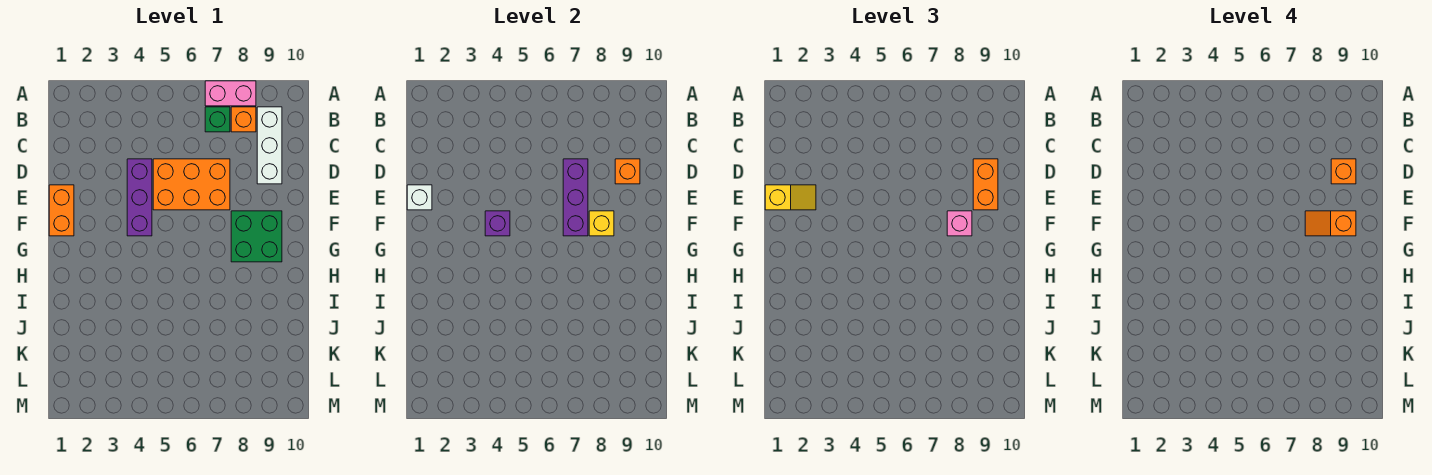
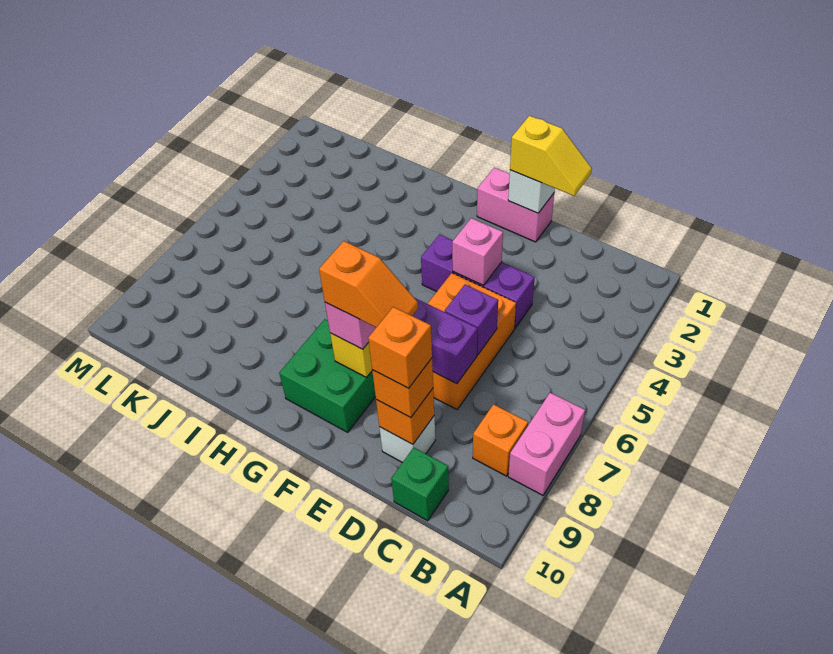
green 1x1 brick [205,107,230,132] -> green 1x1 brick moved to [391,447,449,521]
white 1x3 brick [257,107,282,184] -> white 1x1 brick [379,416,435,463]
orange 1x2 brick [973,159,998,210] -> orange 1x1 brick [372,358,433,418]
orange 1x2 brick [49,185,74,236] -> pink 1x2 brick [477,168,554,242]
yellow 1x2 slope [765,185,816,210] -> yellow 1x2 slope turned to [510,116,592,196]
none -> pink 1x1 brick [452,218,503,286]
purple 1x1 brick [485,211,510,236] -> purple 1x1 brick moved to [445,285,498,355]
orange 1x2 slope [1305,211,1356,236] -> orange 1x2 slope turned to [319,241,418,327]

